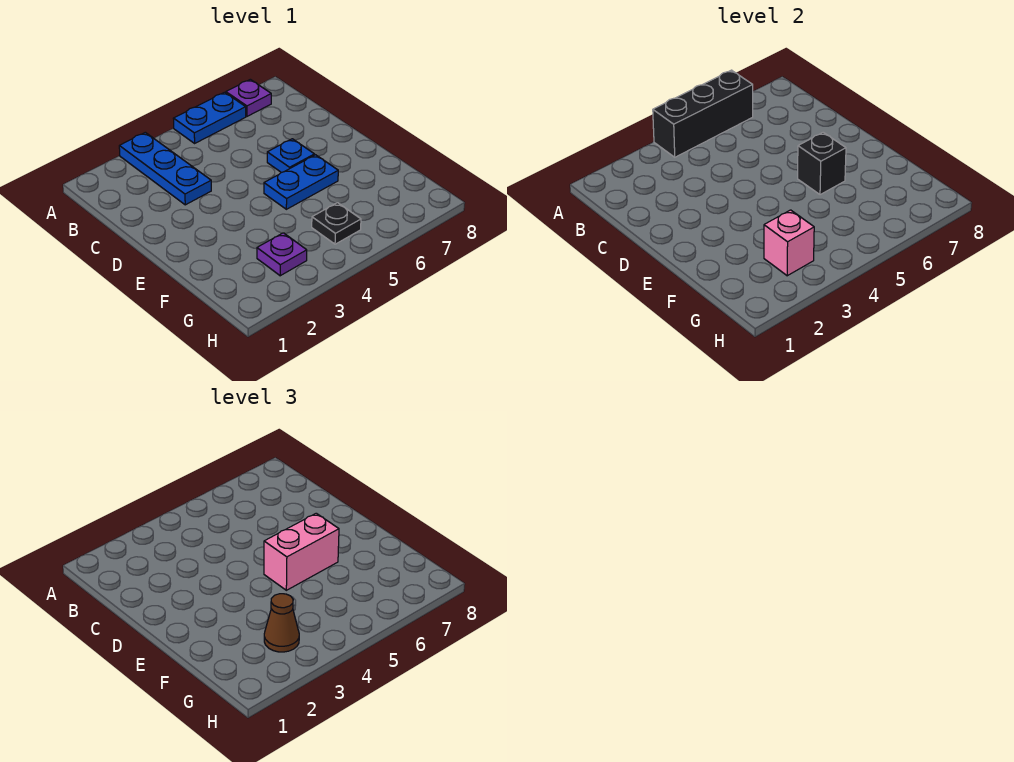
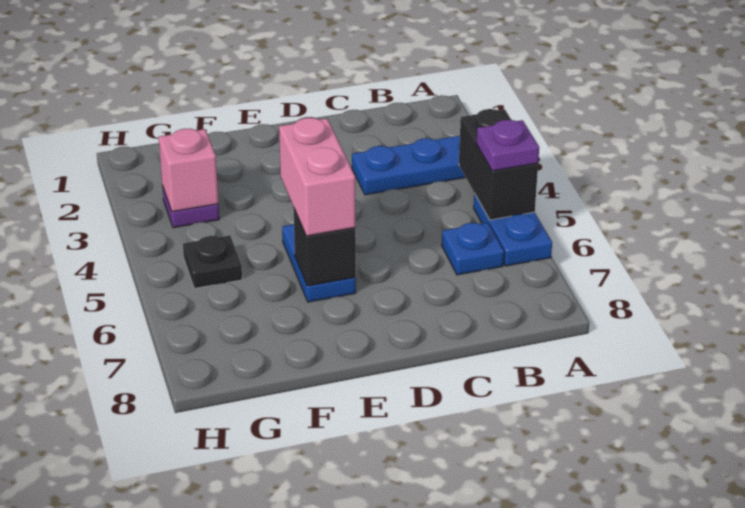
black 1x3 brick [653,70,753,157] -> black 1x2 brick [459,109,538,220]
purple 1x1 plate [226,79,271,116] -> purple 1x1 plate moved to [476,120,539,171]
blue 1x1 plate [267,139,315,173] -> blue 1x1 plate moved to [442,222,504,275]
brown 1x1 cone [264,594,299,652] -> none

